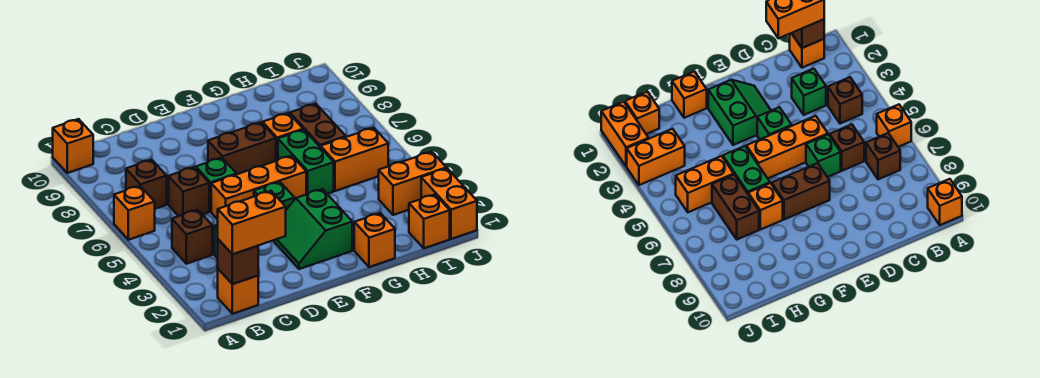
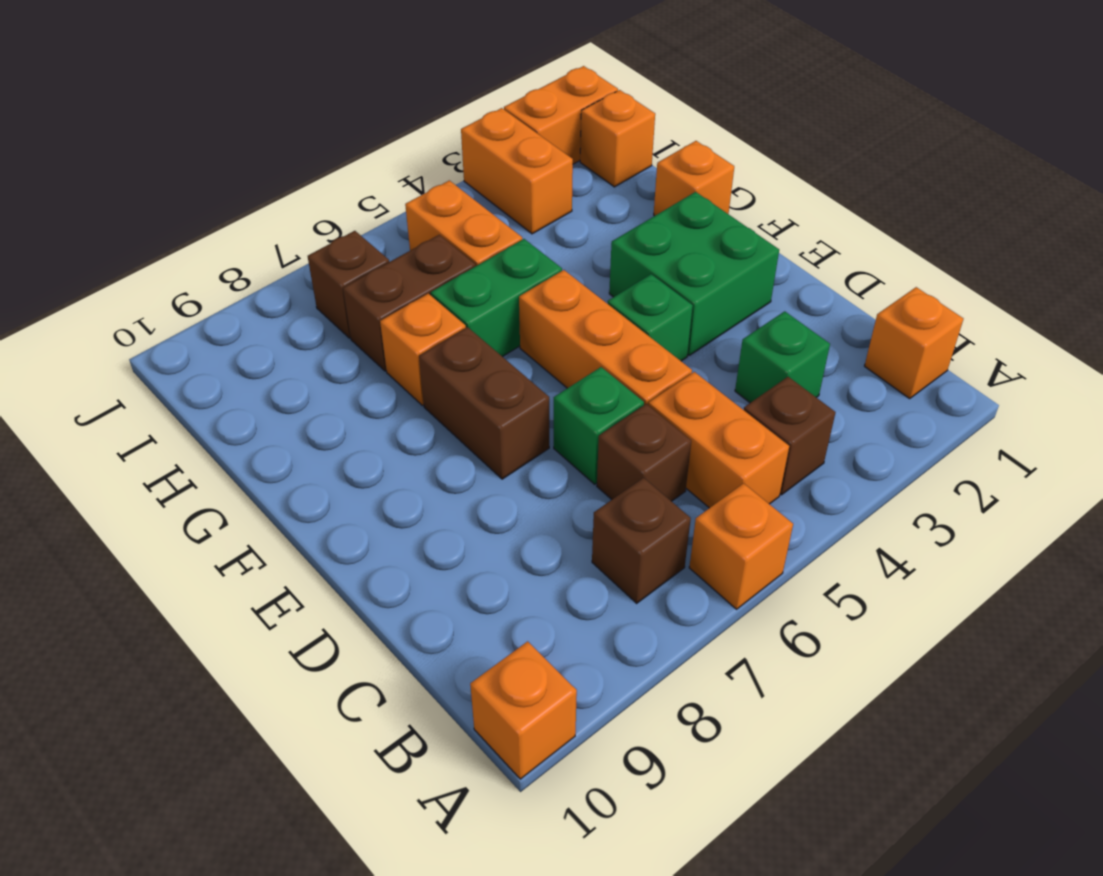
brown 1x1 brick [218,239,258,284] -> brown 1x1 brick moved to [308,231,389,338]
orange 1x2 brick [218,191,286,254] -> orange 1x2 brick moved to [649,372,789,508]
green 2x2 slope [273,189,352,269] -> green 2x2 brick [609,192,779,355]

